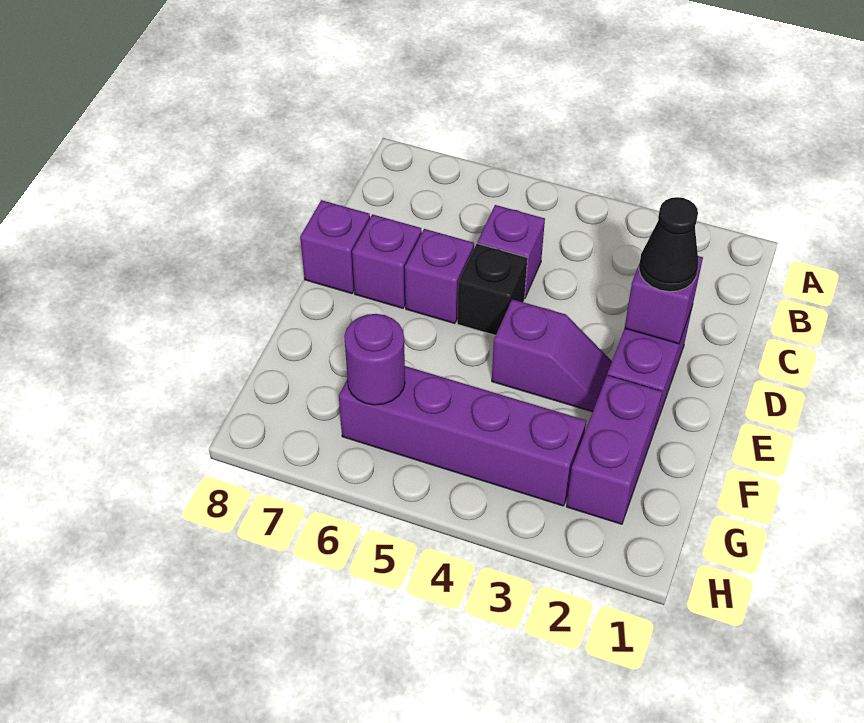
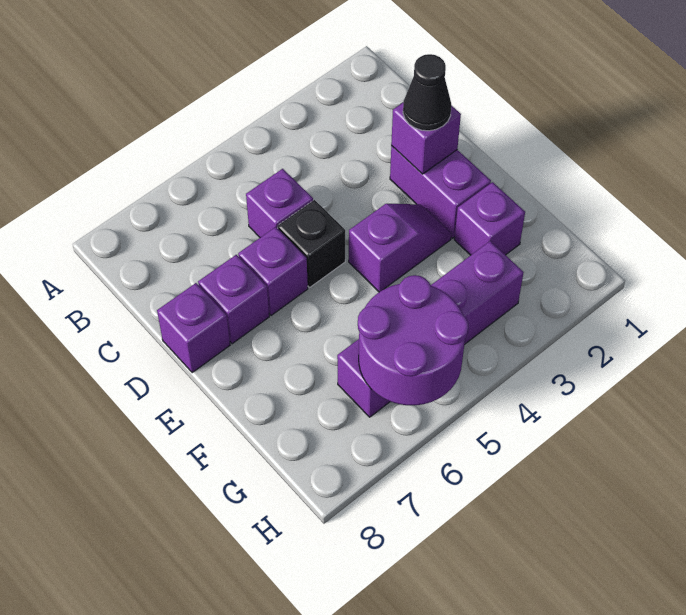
purple 1x2 brick [566,375,662,524] -> purple 1x1 brick [454,182,525,255]
purple 1x1 round brick [344,314,405,405] -> purple 2x2 round brick [358,275,468,405]

